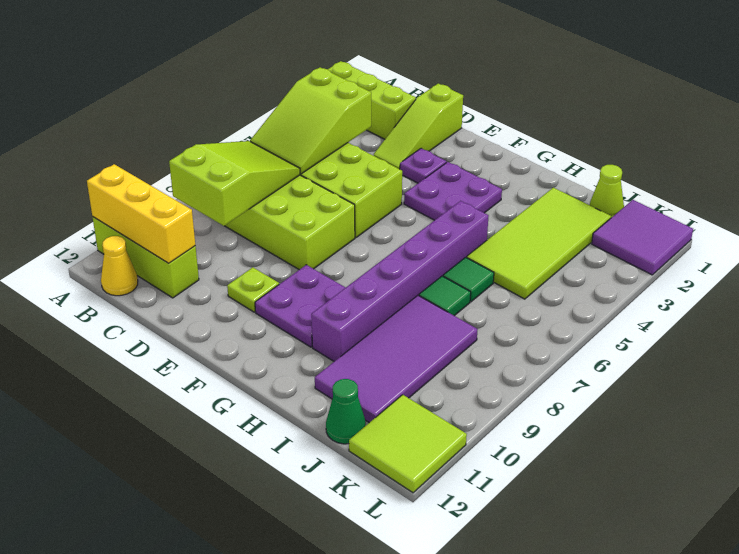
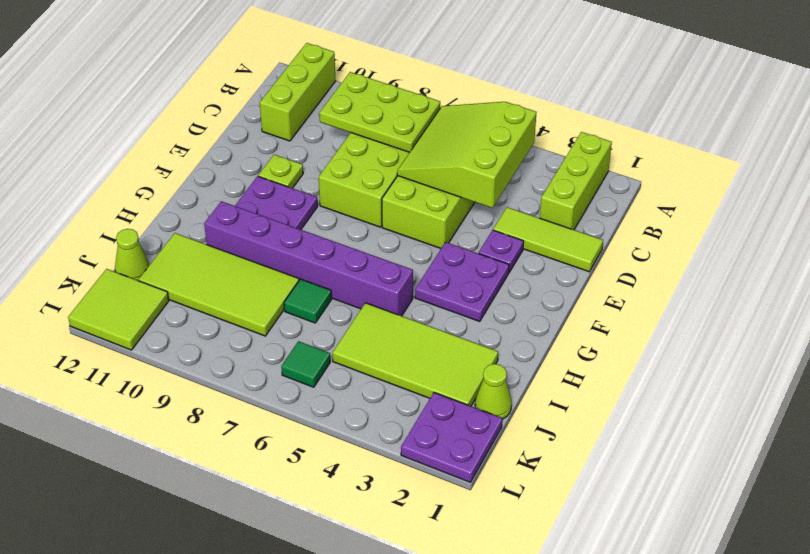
yellow 1x3 brick [87,164,195,263] -> none
lime 2x3 slope [250,67,371,174] -> lime 3x3 slope [397,102,537,208]
lime 2x3 slope [169,141,300,226] -> lime 2x3 plate [319,72,440,152]
yellow 1x1 cone [101,236,138,296] -> none
lime 1x3 slope [374,84,463,169] -> lime 1x3 tile [493,207,603,272]
green 1x1 tile [443,257,494,302] -> green 1x1 tile moved to [281,341,330,387]
purple 2x4 tile [315,295,478,423] -> lime 2x4 tile [139,233,299,336]
green 1x1 cone [326,379,366,444] -> lime 1x1 cone [115,229,149,281]
purple 2x2 tile [592,200,693,275] -> purple 2x2 plate [401,393,502,482]

